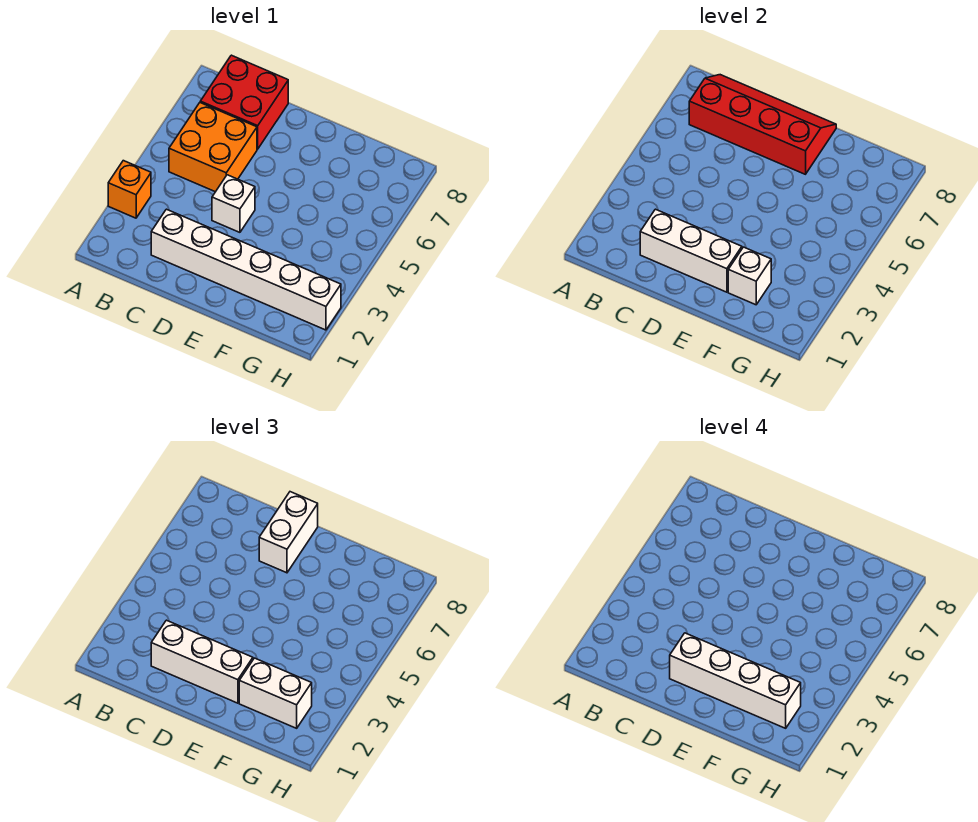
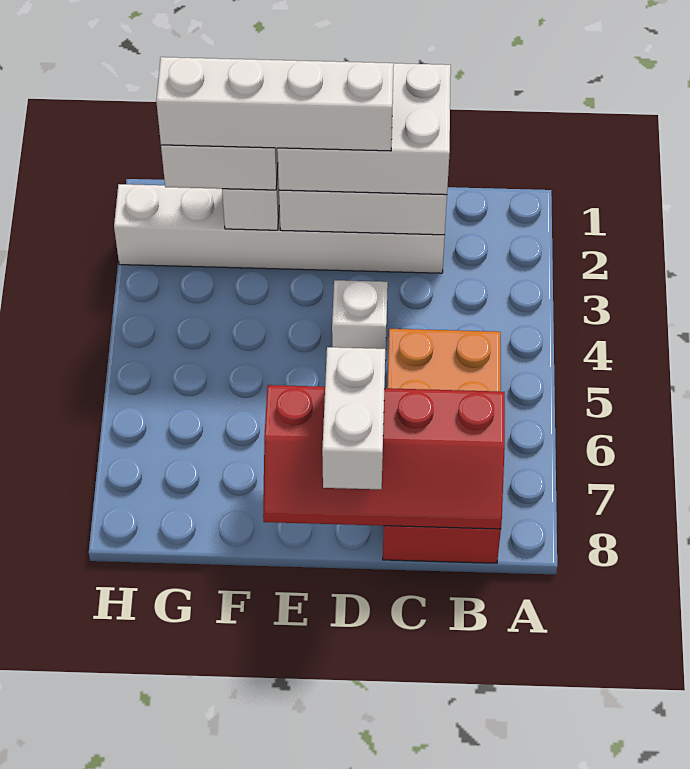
orange 1x1 brick [108,161,151,218] -> none
white 1x3 brick [151,620,253,703] -> white 2x3 brick [277,63,451,195]

